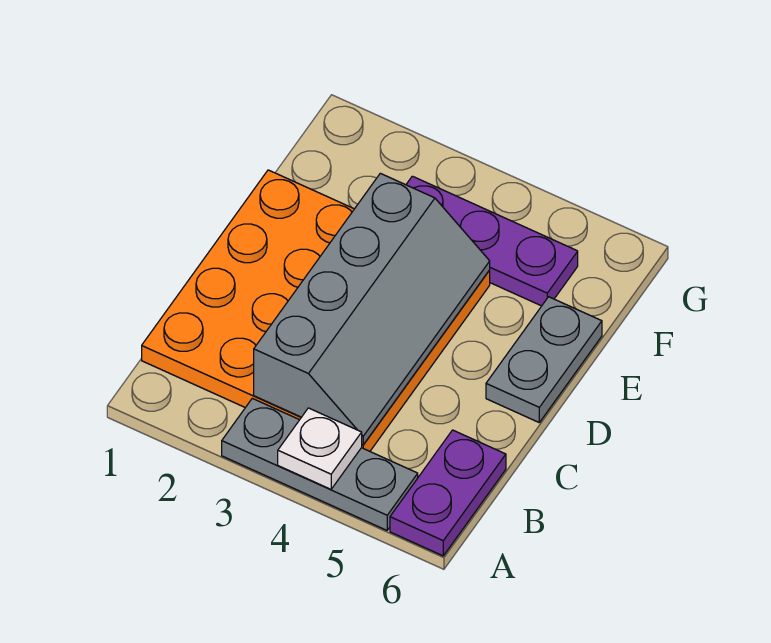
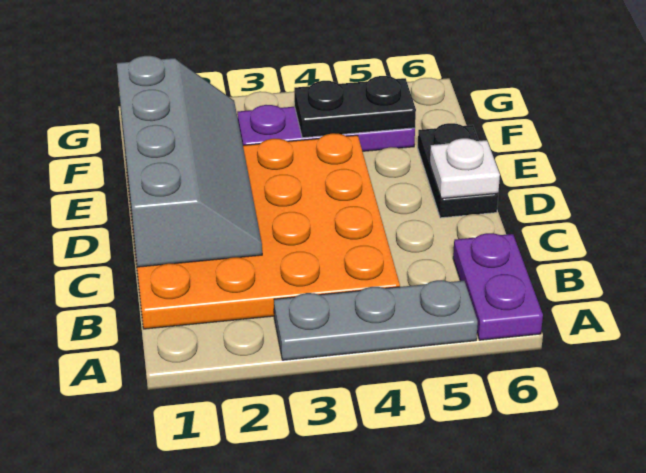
white 1x1 plate [278,408,362,489] -> white 1x1 plate moved to [430,138,500,199]
grey 2x4 slope [254,173,490,445] -> grey 2x4 slope moved to [117,56,262,267]
grey 1x2 plate [486,297,602,422] -> black 1x2 plate [418,123,498,218]
none -> black 1x2 plate [294,76,416,138]

